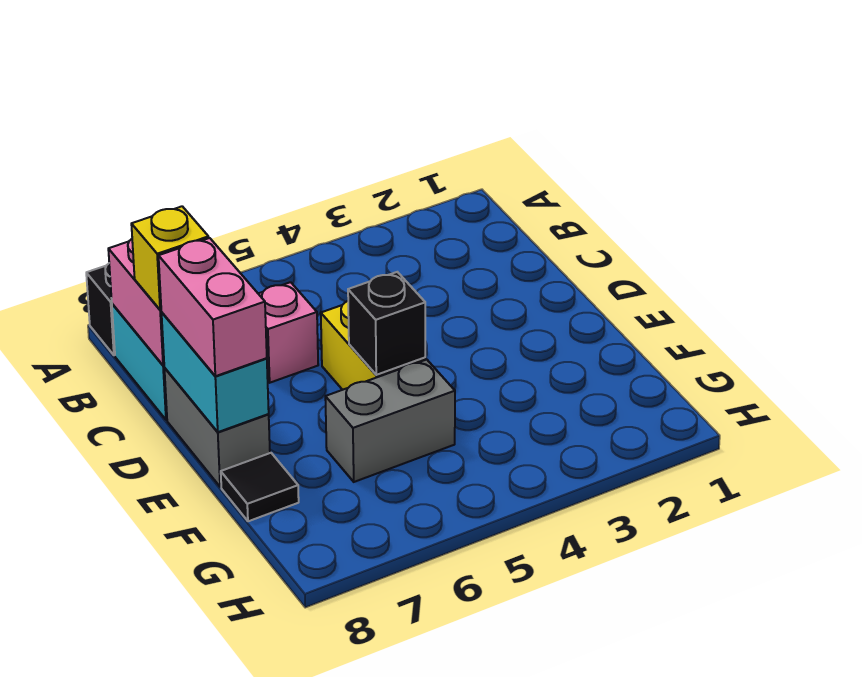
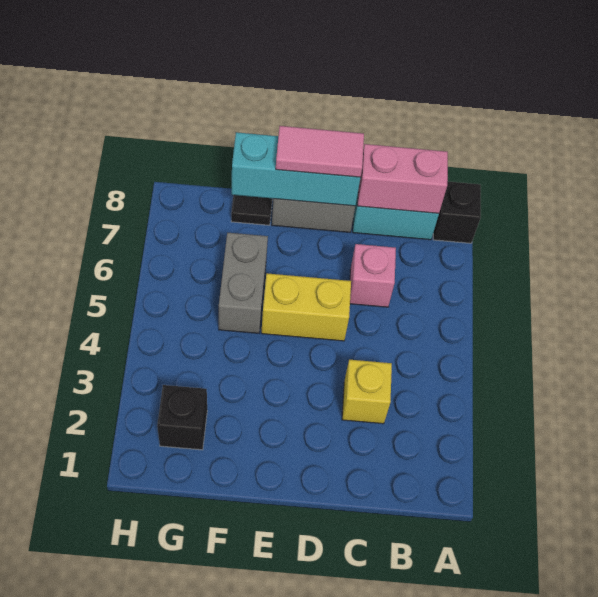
yellow 1x1 brick [131,206,209,310] -> yellow 1x1 brick moved to [342,360,392,424]
cyan 1x2 brick [162,313,269,432] -> cyan 1x3 brick [232,132,360,206]
pink 1x2 brick [159,238,267,376] -> pink 1x2 tile [276,126,364,177]
black 1x1 brick [348,272,425,375] -> black 1x1 brick moved to [157,385,207,450]

